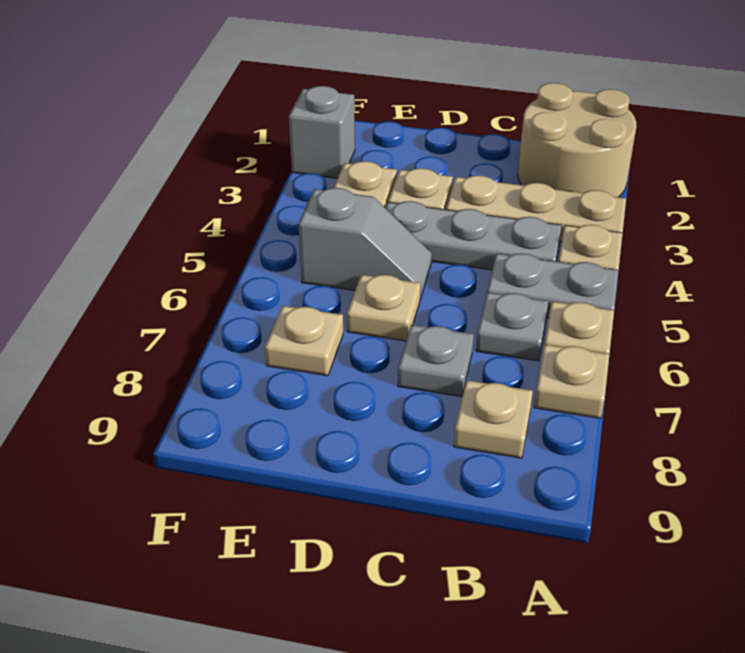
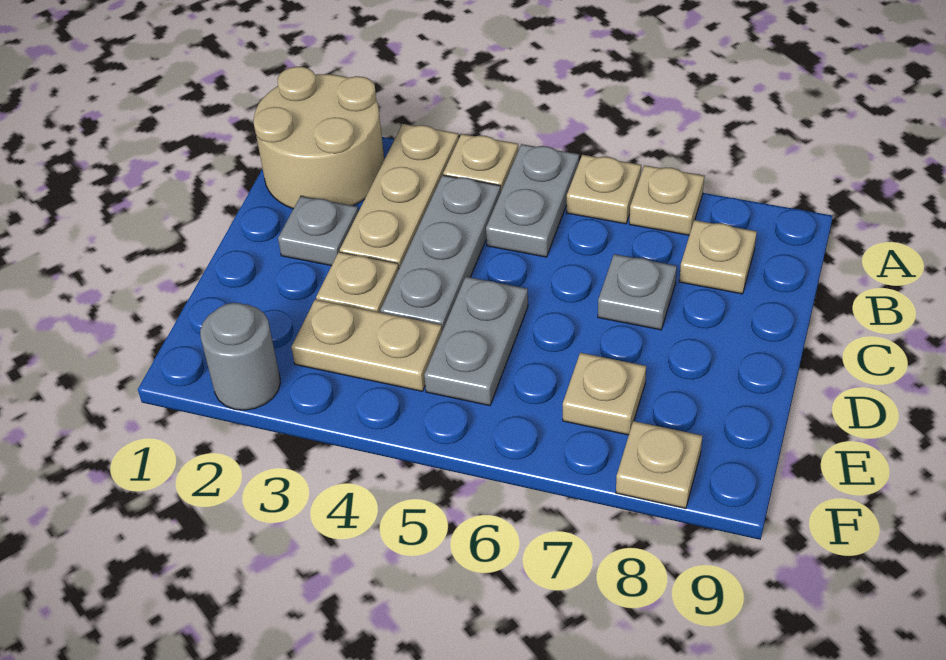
grey 1x1 plate [476,292,548,361] -> grey 1x1 plate moved to [278,196,359,266]
grey 1x2 slope [299,188,432,299] -> grey 1x2 plate [424,277,528,406]
tan 1x1 plate [347,275,420,341] -> tan 1x1 plate moved to [616,421,702,508]
grey 1x1 brick [289,86,355,178] -> grey 1x1 round brick [200,303,280,410]

